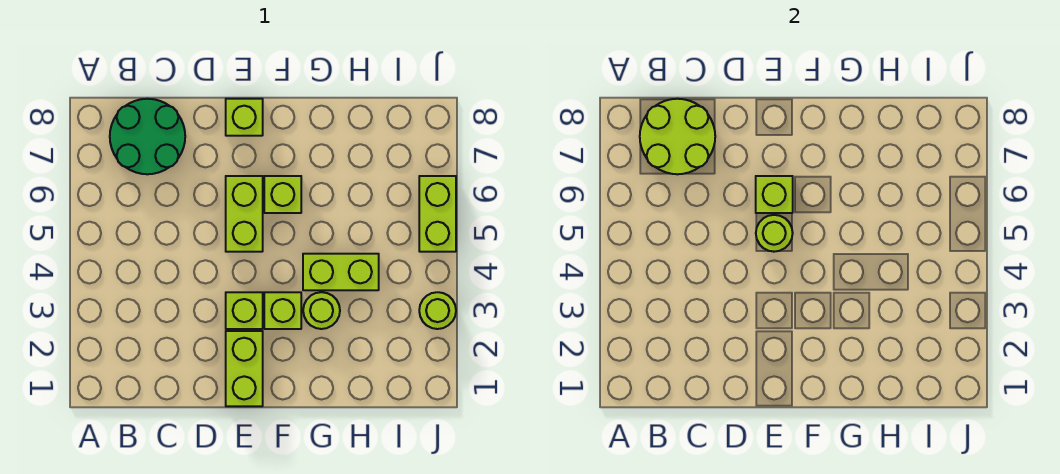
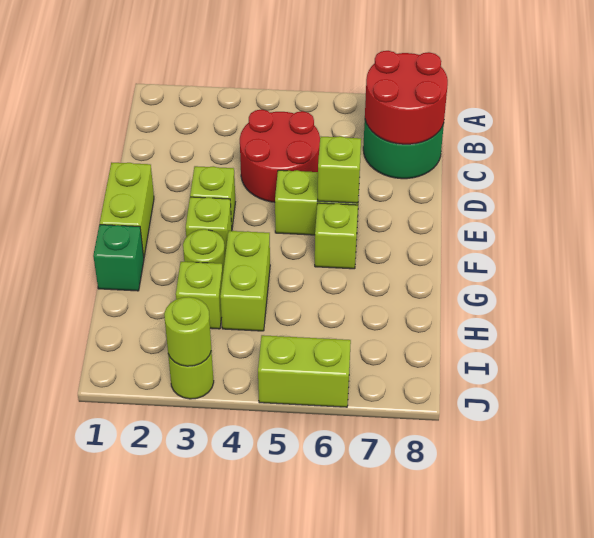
lime 2x2 round brick [640,99,715,174] -> red 2x2 round brick [365,51,448,144]
none -> red 2x2 round brick [240,110,320,202]
lime 1x2 brick [226,331,263,406] -> lime 1x2 brick turned to [100,163,154,257]
lime 1x1 round brick [756,215,793,252] -> lime 1x1 round brick moved to [164,297,211,366]
lime 1x1 brick [226,99,263,136] -> lime 1x1 brick moved to [176,262,223,329]
none -> green 1x1 brick [93,225,144,291]

